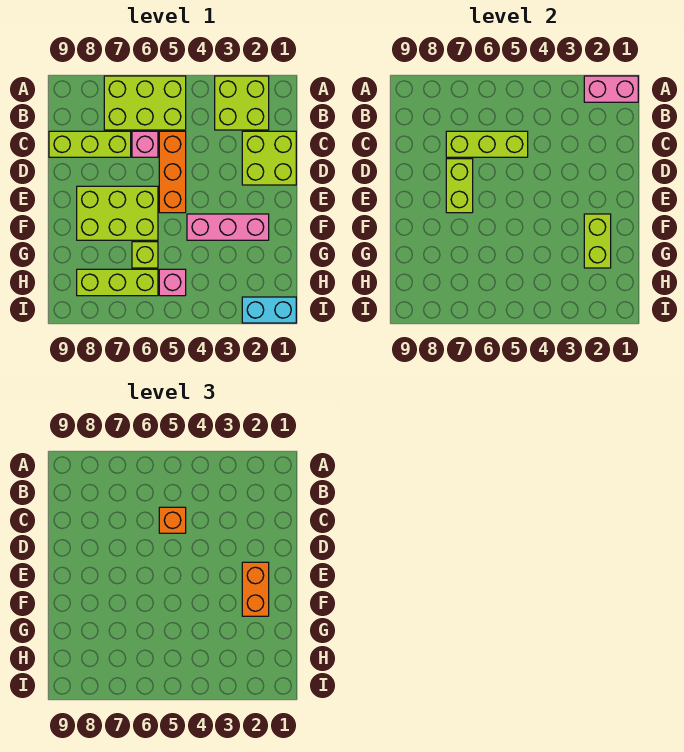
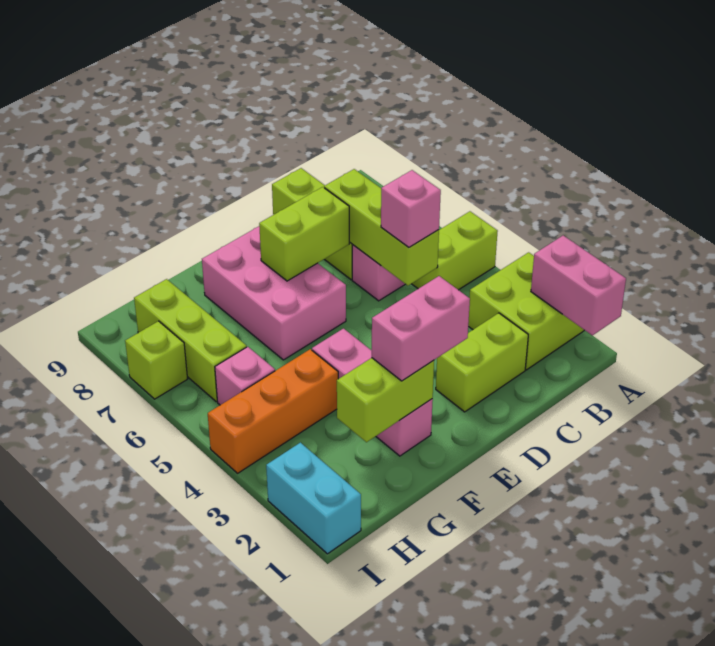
lime 2x3 brick [104,76,186,130] -> lime 1x2 brick [412,211,498,290]
lime 2x2 brick [242,131,296,185] -> lime 1x2 brick [436,313,528,412]
orange 1x3 brick [159,131,186,213] -> orange 1x3 brick moved to [208,349,338,473]
orange 1x1 brick [159,507,186,533] -> pink 1x1 brick [381,170,441,247]
orange 1x2 brick [242,562,269,616] -> pink 1x2 brick [372,276,470,381]
lime 2x3 brick [77,186,158,240] -> pink 2x3 brick [202,226,346,360]
lime 1x1 brick [132,242,158,268] -> lime 1x1 brick moved to [125,321,187,399]

